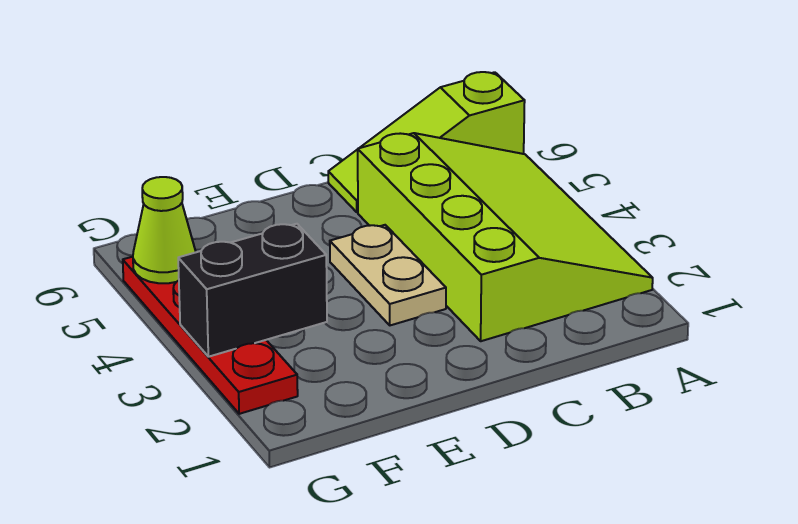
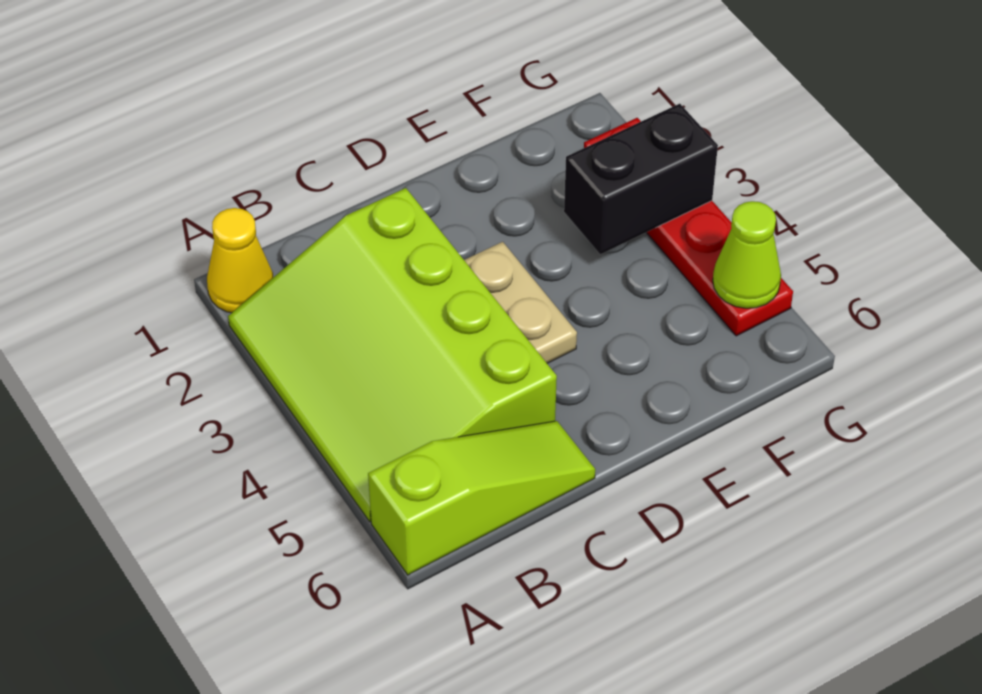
none -> yellow 1x1 cone [207,208,273,313]

